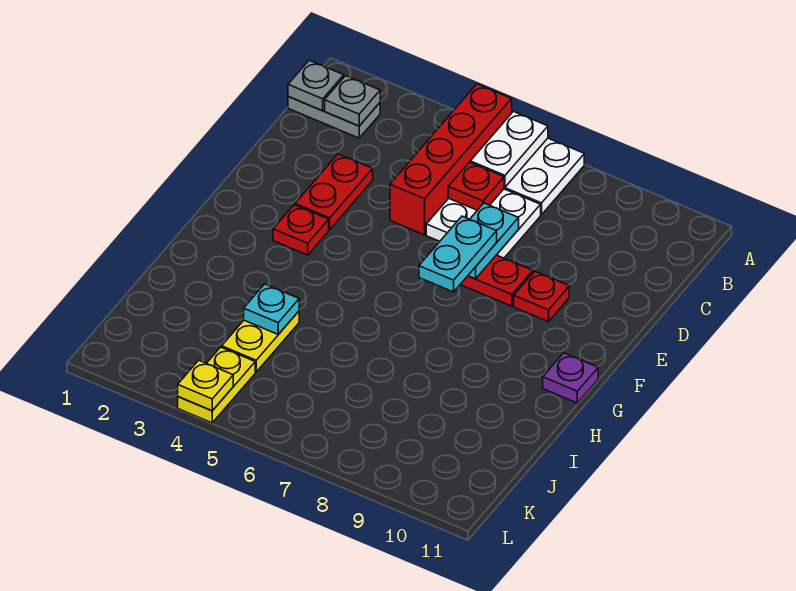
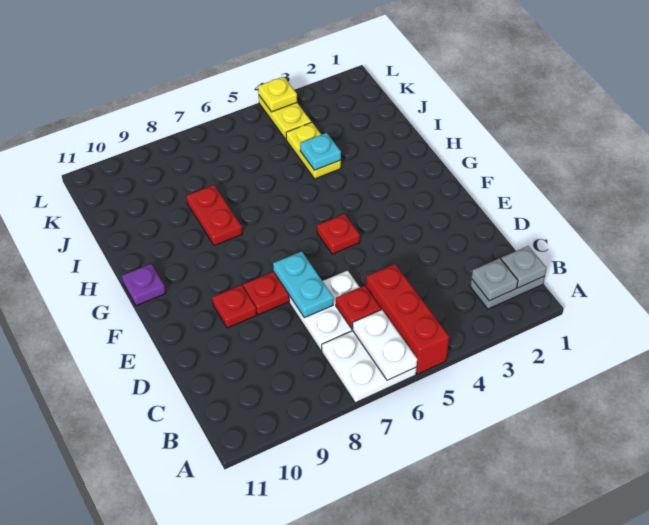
red 1x4 brick [390,84,512,235] -> red 1x3 brick [366,264,449,374]
red 1x2 plate [295,154,373,230] -> red 1x2 plate moved to [186,185,242,246]
cyan 1x2 plate [419,216,497,292] -> none
red 1x1 plate [273,205,329,255] -> red 1x1 plate moved to [317,214,360,254]

